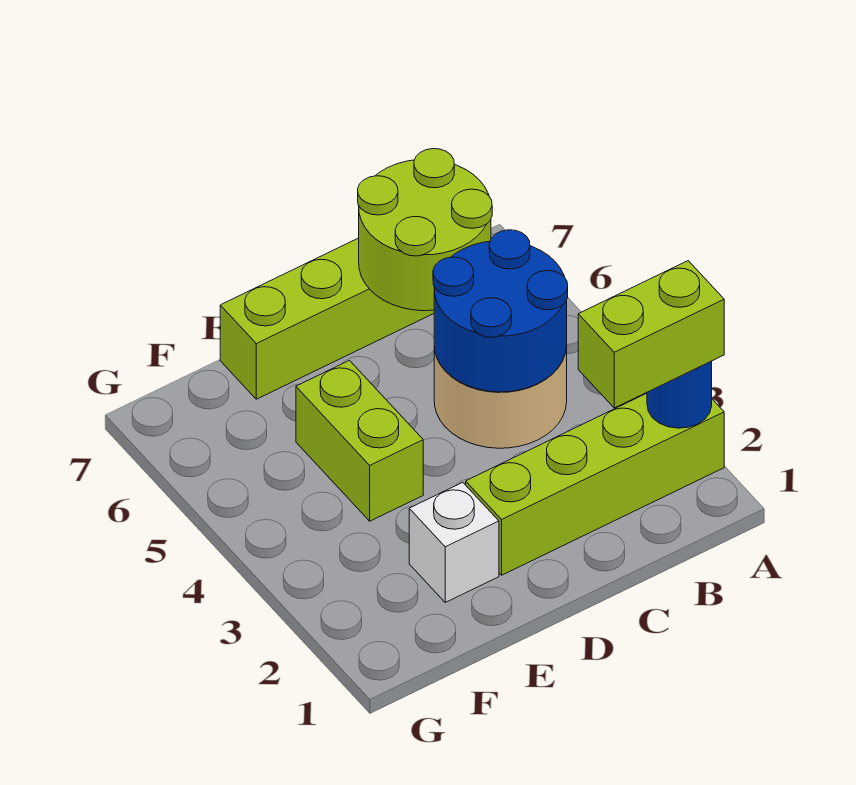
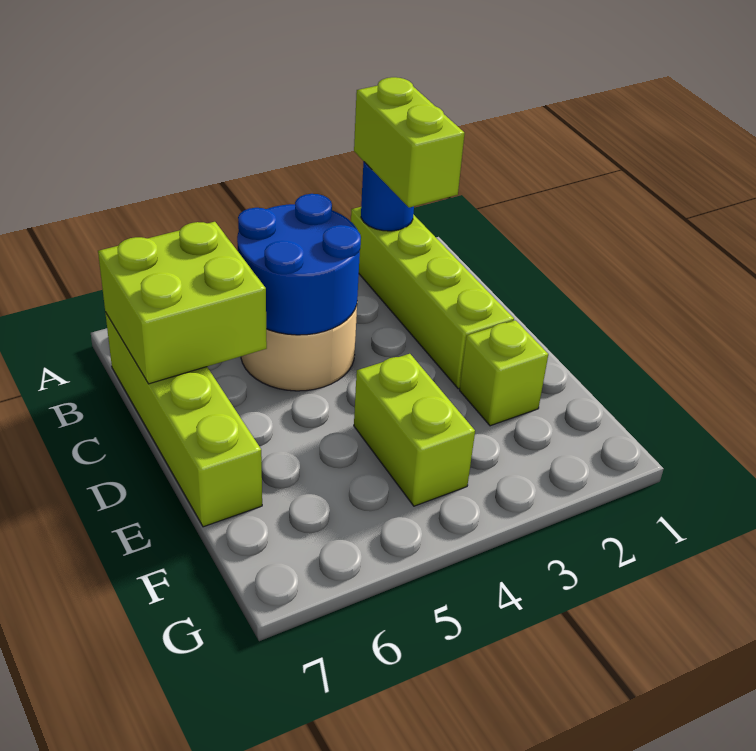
lime 2x2 round brick [358,149,492,311] -> lime 2x2 brick [98,222,267,384]
white 1x1 brick [409,482,499,602] -> lime 1x1 brick [460,320,548,426]
lime 1x2 brick [296,360,423,521] -> lime 1x2 brick turned to [354,354,475,506]

